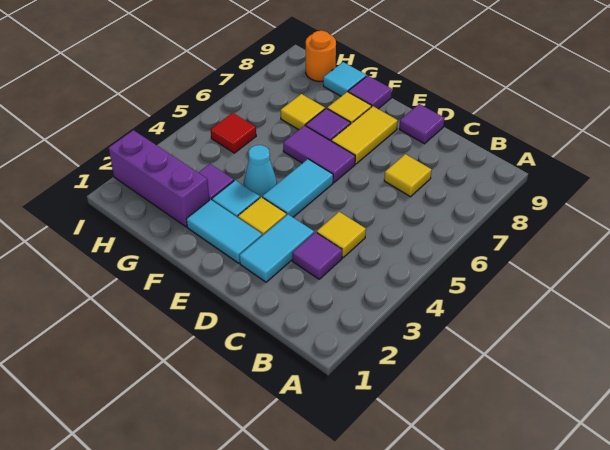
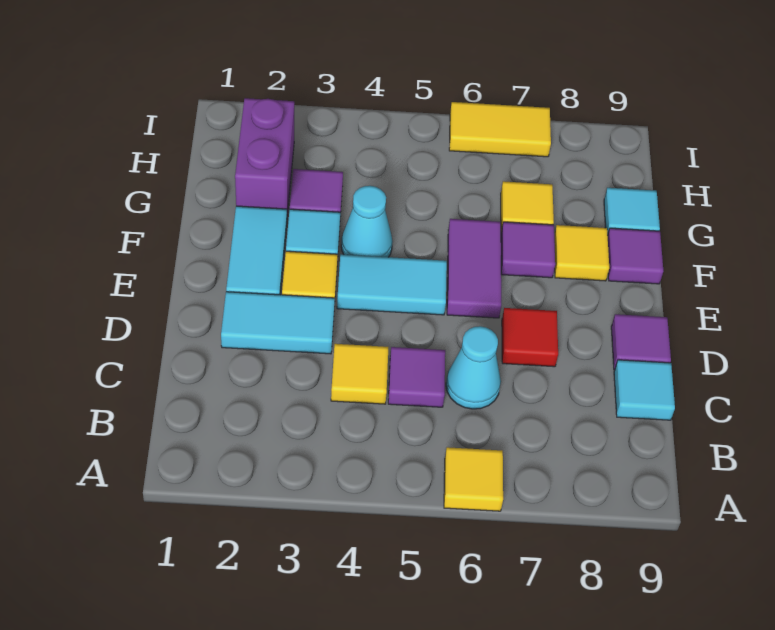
purple 1x1 tile [292,232,342,279] -> purple 1x1 tile moved to [388,347,445,407]
none -> cyan 1x1 cone [446,326,501,409]
yellow 1x1 tile [384,154,432,197] -> yellow 1x1 tile moved to [444,447,503,511]
none -> cyan 1x1 tile [614,360,675,420]
yellow 1x2 tile [331,106,398,164] -> yellow 1x2 tile moved to [449,102,551,157]
purple 1x3 brick [109,130,209,227] -> purple 1x2 brick [235,98,294,216]
red 1x1 tile [210,113,256,153] -> red 1x1 tile moved to [502,308,558,367]
orange 1x1 round brick [306,31,336,82] -> none

